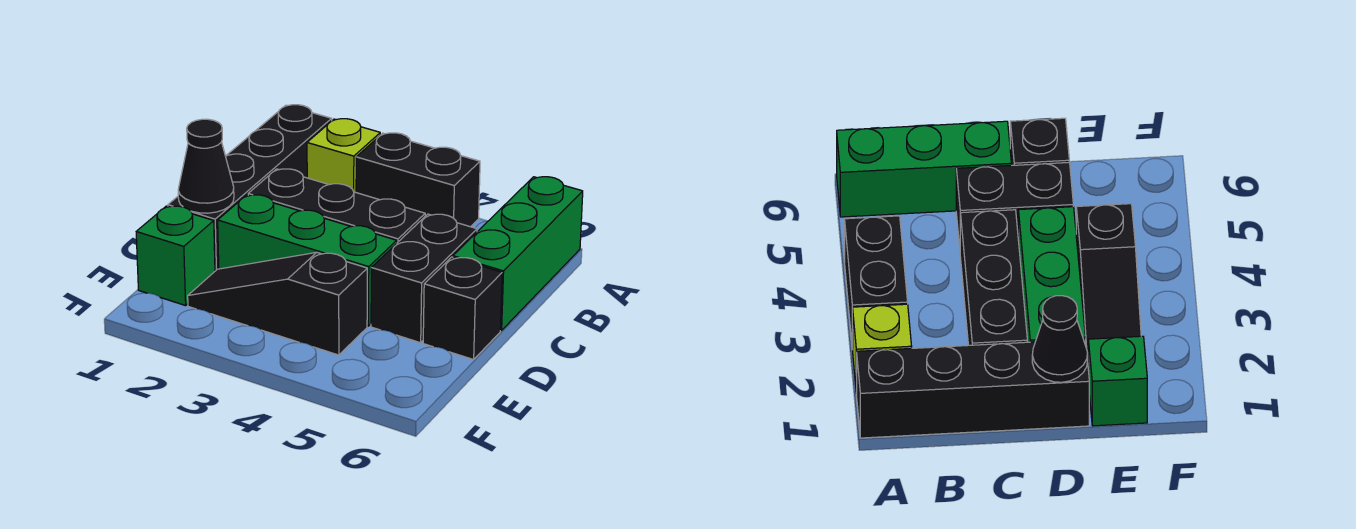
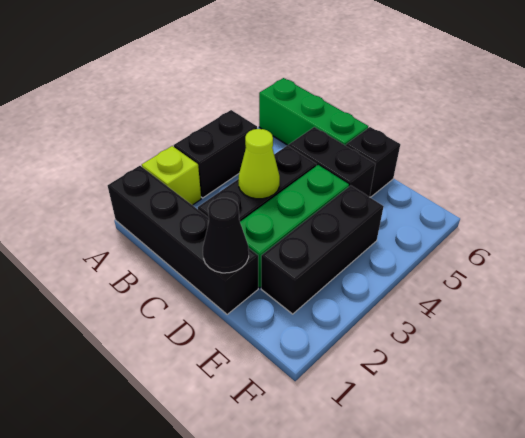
none -> lime 1x1 cone [239,129,280,199]
green 1x1 brick [136,206,215,306] -> none
black 1x3 slope [188,252,367,355] -> black 1x3 brick [261,185,384,314]

